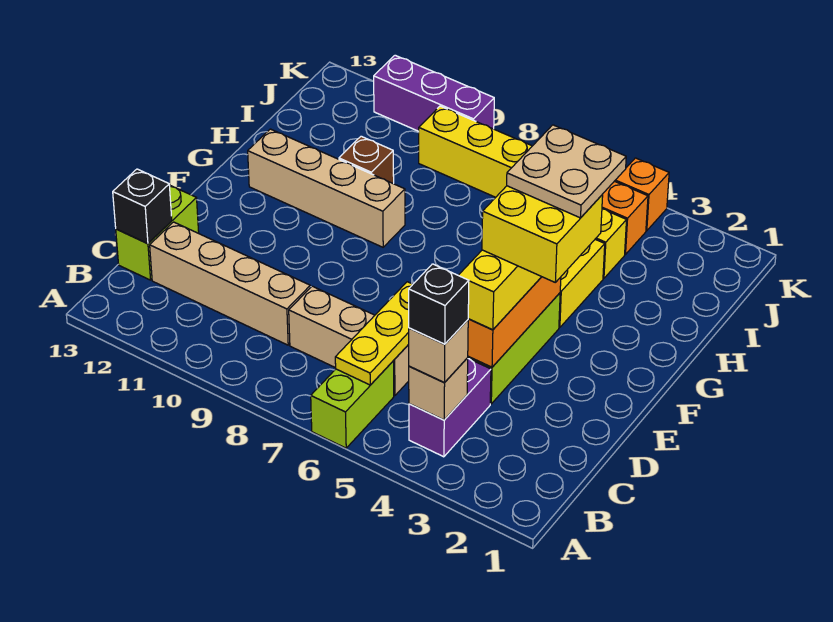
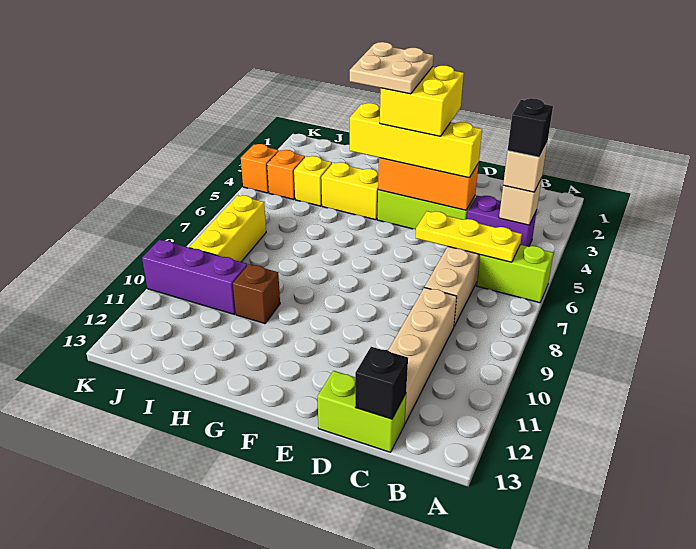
tan 1x4 brick [248,129,405,247] -> none
purple 1x3 brick [374,55,494,131] -> purple 1x3 brick turned to [142,240,247,314]

